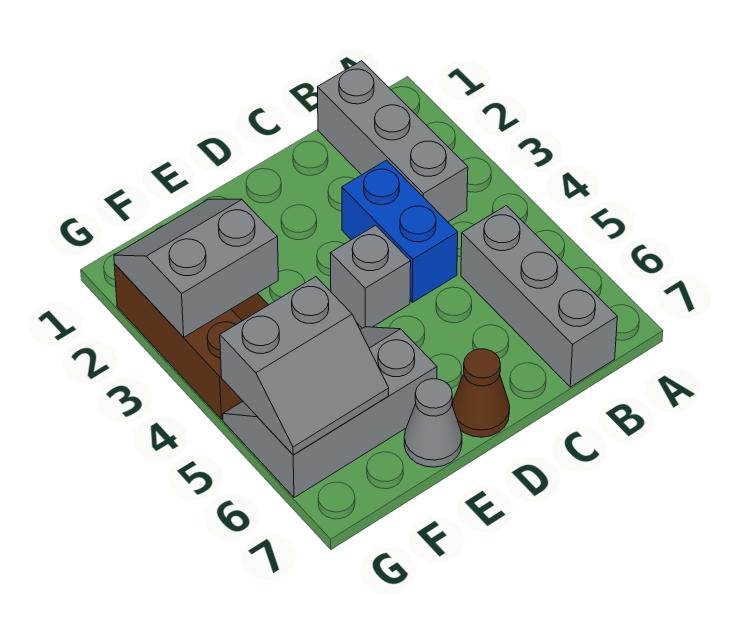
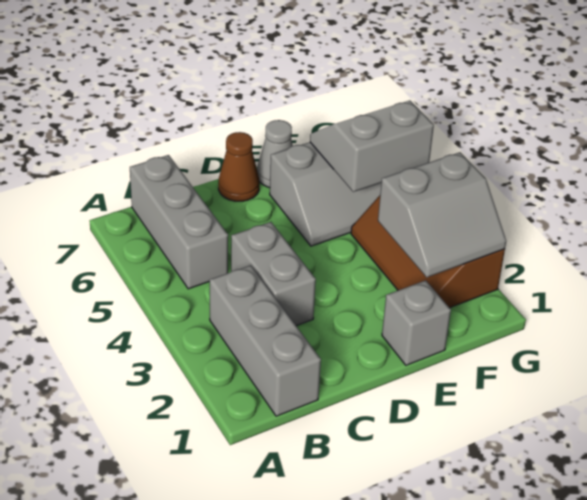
blue 1x2 brick [342,160,458,302] -> grey 1x2 brick [231,222,316,326]
grey 1x1 brick [330,225,411,328] -> grey 1x1 brick moved to [382,280,451,365]

